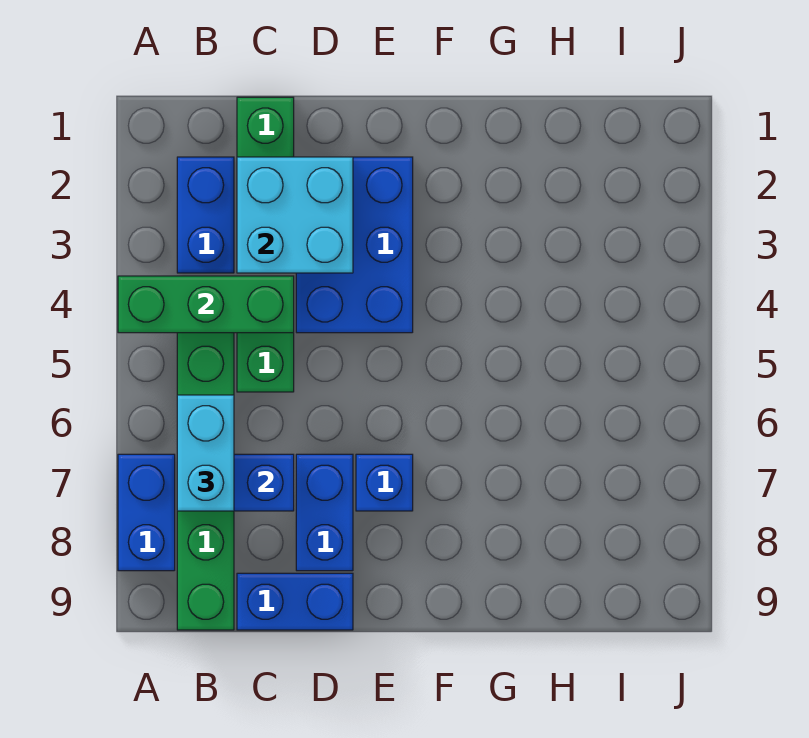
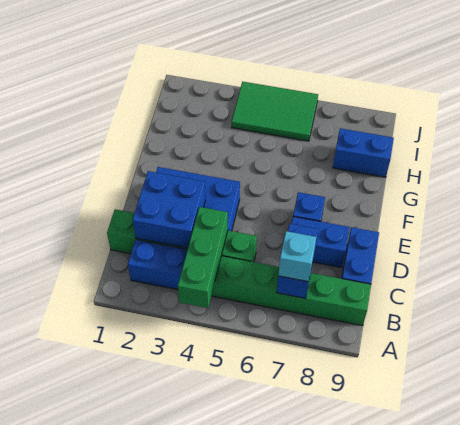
blue 1x2 brick [118,454,175,571] -> blue 1x2 brick moved to [333,128,394,177]
cyan 1x2 brick [177,395,234,511] -> cyan 1x1 brick [278,231,316,282]
cyan 2x2 brick [237,157,353,273] -> blue 2x2 brick [133,171,205,248]
none -> green 2x3 tile [232,82,318,141]

